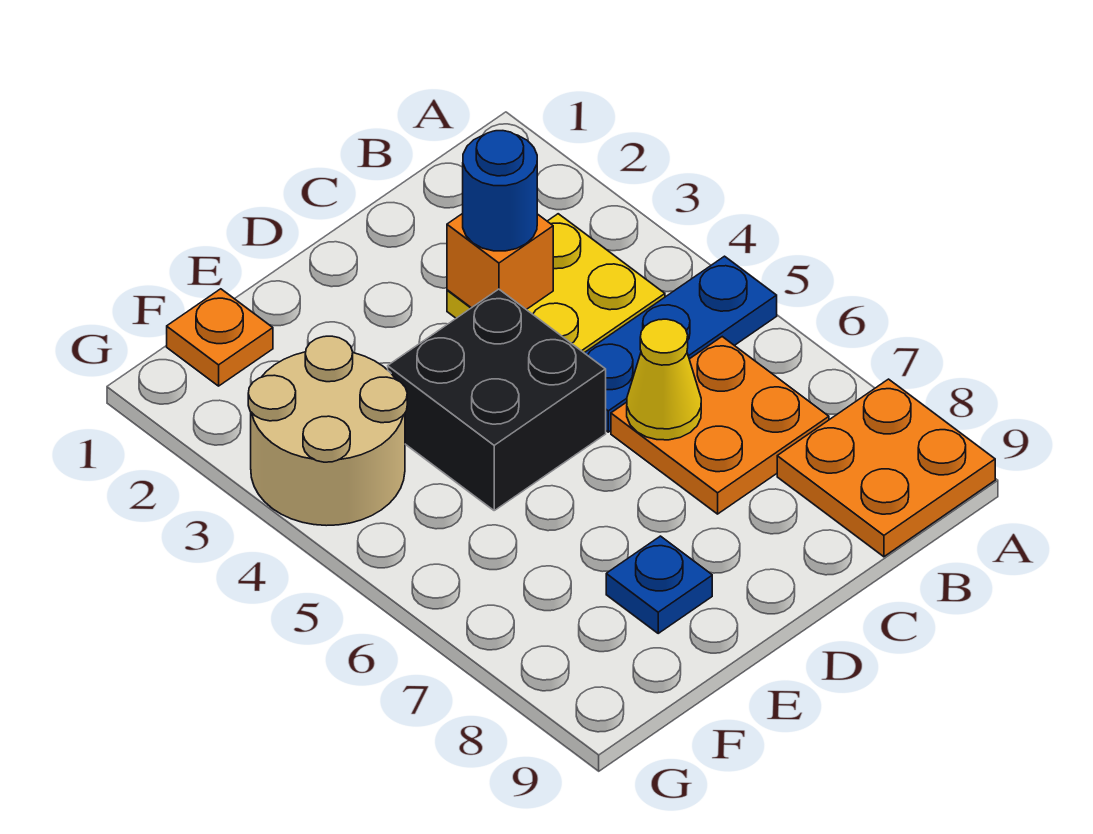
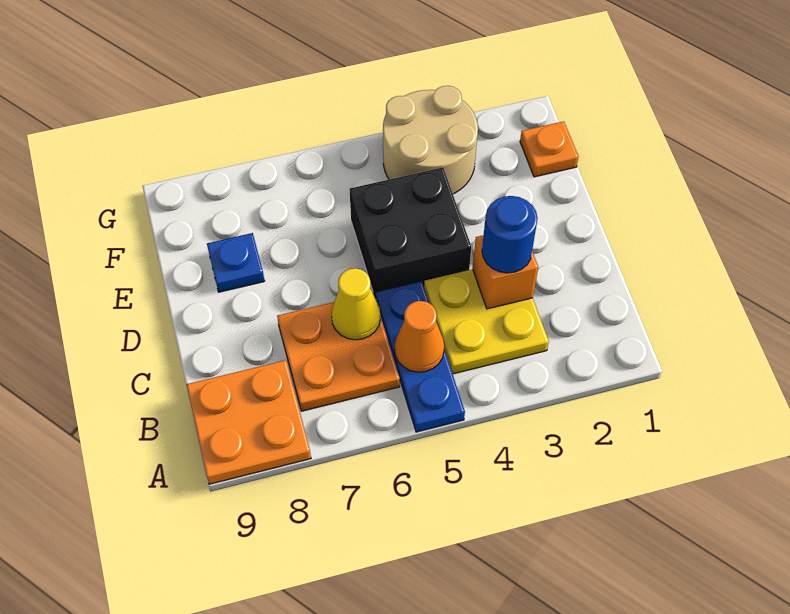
none -> orange 1x1 cone [395,301,444,372]

